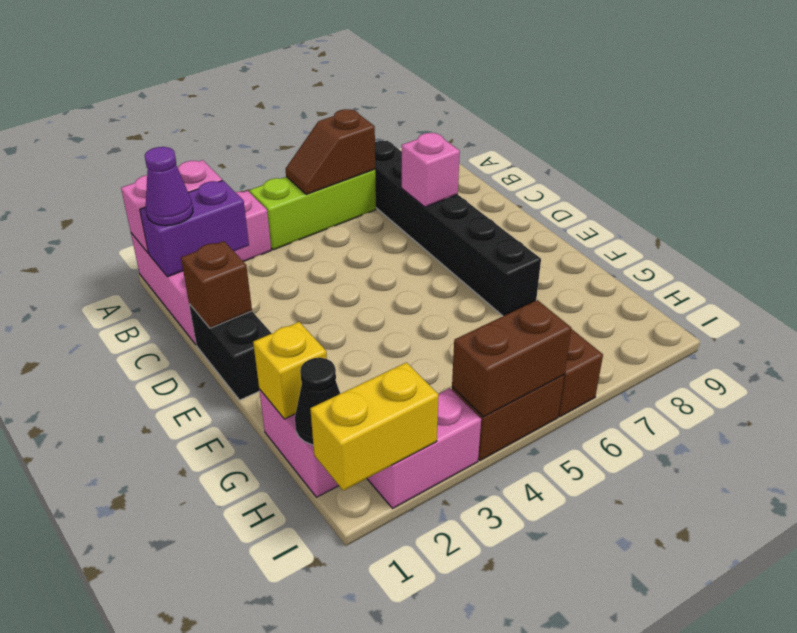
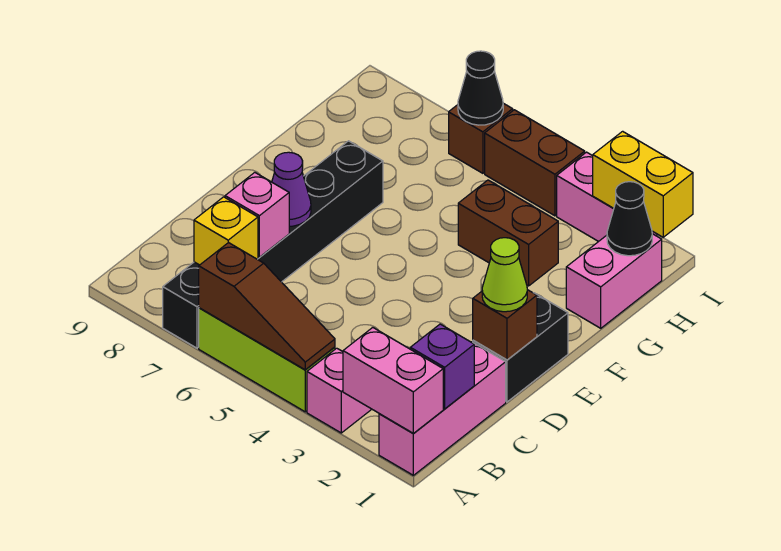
brown 1x2 slope [286,109,375,195] -> brown 1x3 slope [199,242,335,370]
purple 1x2 brick [140,180,249,277] -> purple 1x1 brick [410,324,474,409]
purple 1x1 cone [145,147,193,226] -> purple 1x1 cone moved to [272,152,311,226]
none -> lime 1x1 cone [482,238,527,312]
yellow 1x1 brick [253,322,327,419] -> yellow 1x1 brick moved to [194,197,258,265]
brown 1x2 brick [452,300,571,417] -> brown 1x2 brick moved to [458,180,558,286]
none -> black 1x1 cone [458,51,503,125]

